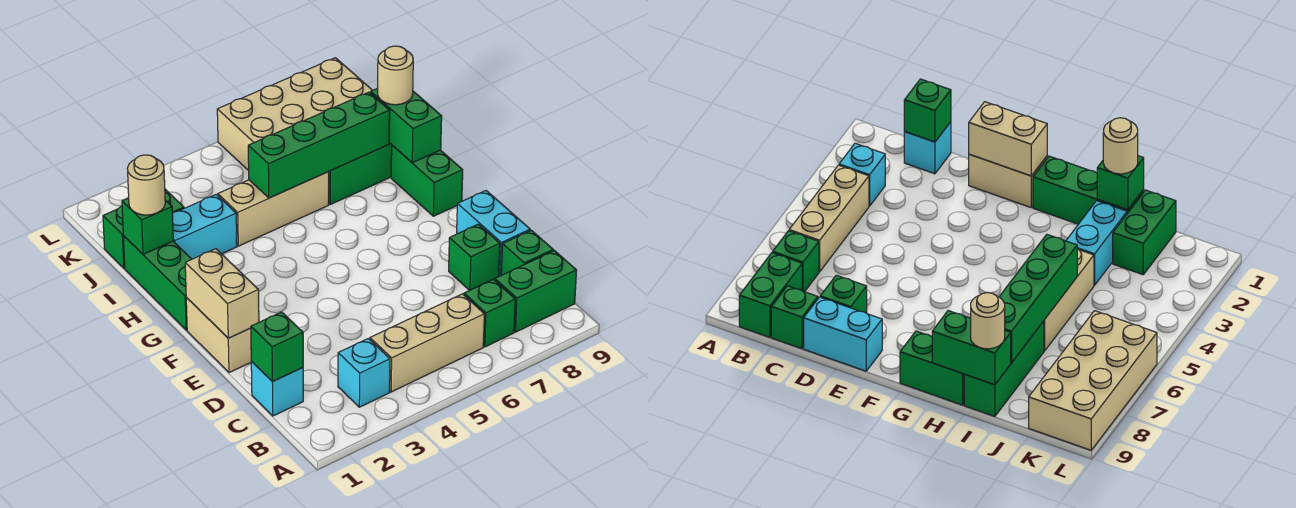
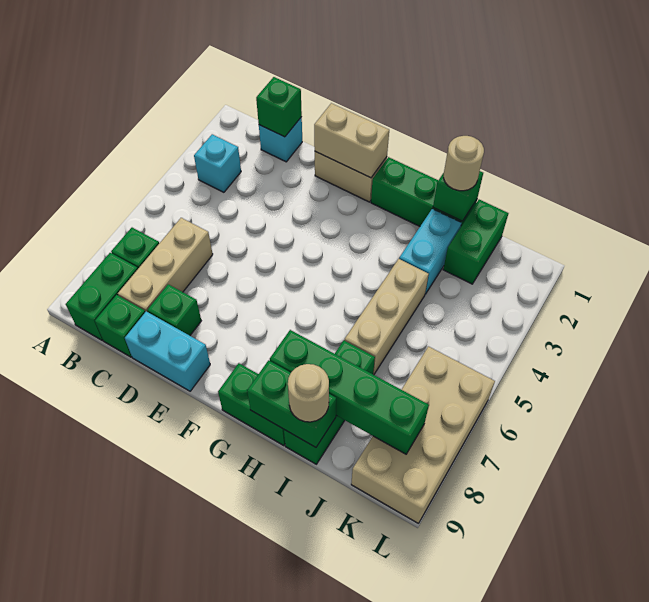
tan 1x3 brick [370,294,484,392] -> tan 1x3 brick moved to [118,218,213,312]
green 1x4 brick [248,92,390,198] -> green 1x4 brick turned to [270,330,429,454]

